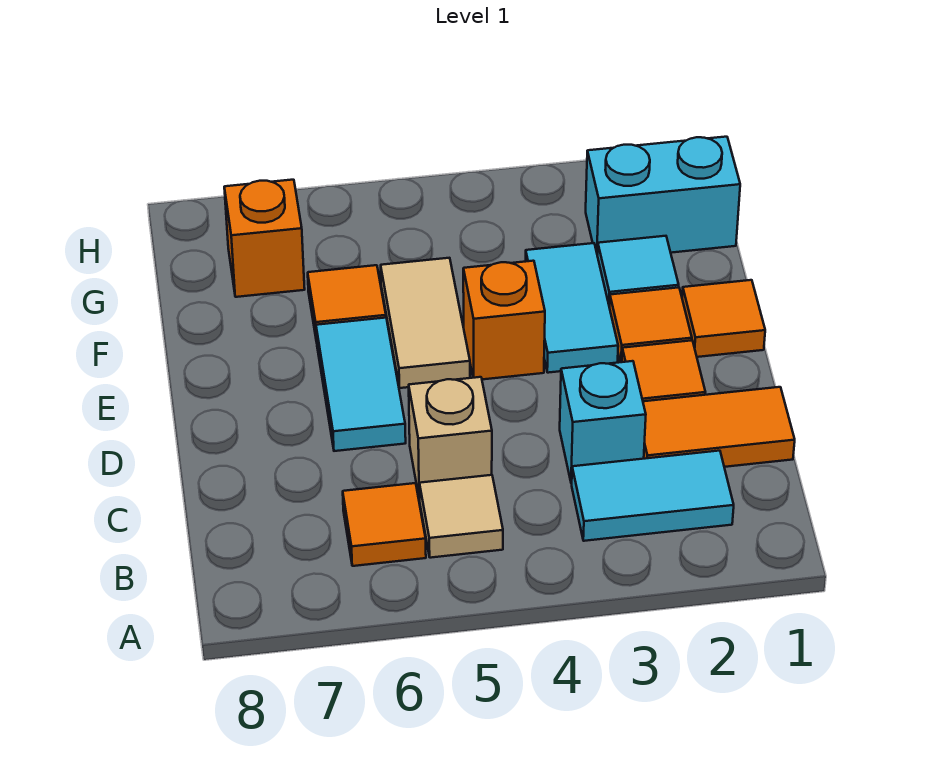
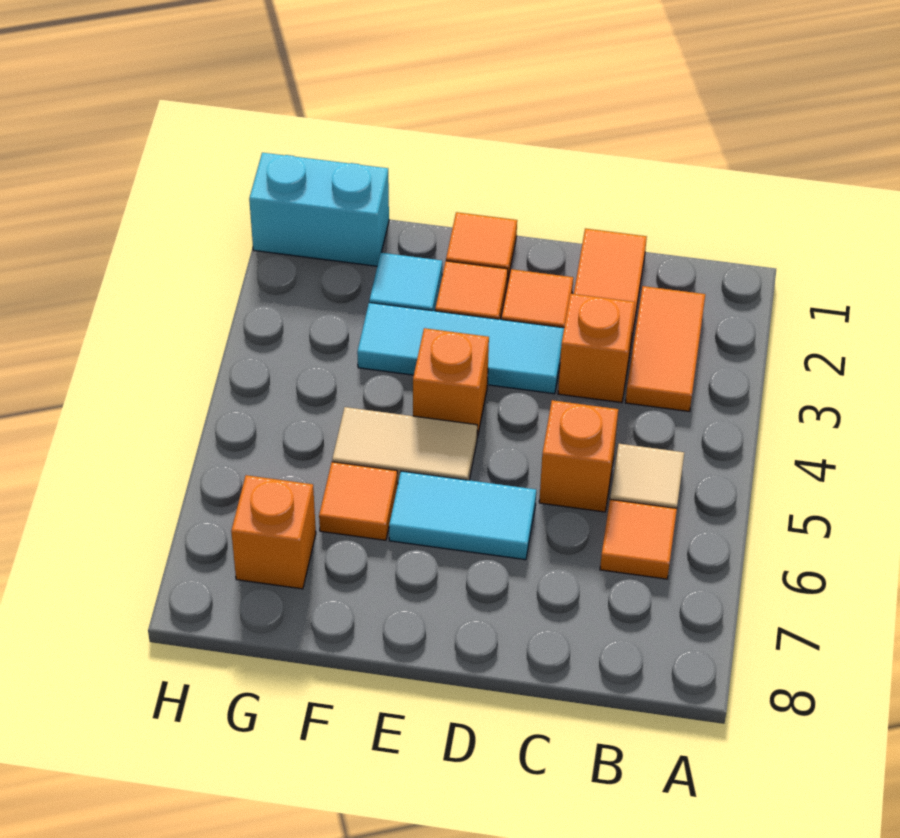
cyan 1x2 tile [572,451,734,541] -> orange 1x2 tile [626,286,705,412]
cyan 1x1 brick [560,361,646,483] -> orange 1x1 brick [558,294,635,403]
tan 1x1 brick [409,377,492,499] -> orange 1x1 brick [539,400,618,512]
cyan 1x2 tile [526,243,618,373] -> cyan 1x3 tile [357,303,564,394]
cyan 1x2 brick [586,137,740,255] -> cyan 1x2 brick turned to [249,153,389,266]

